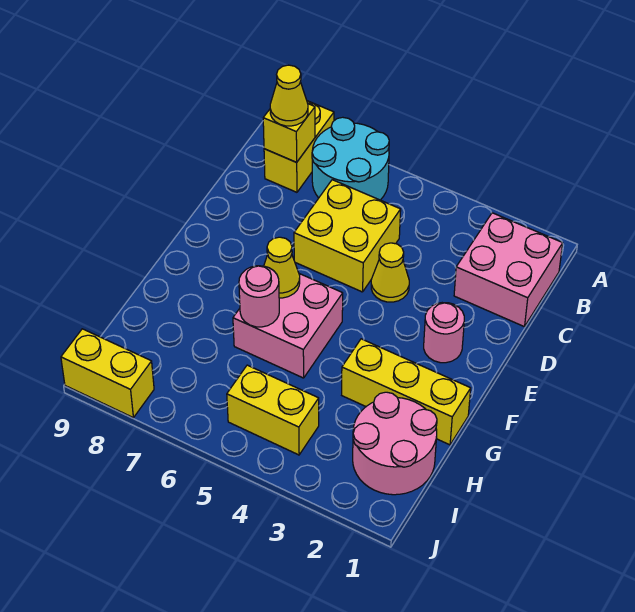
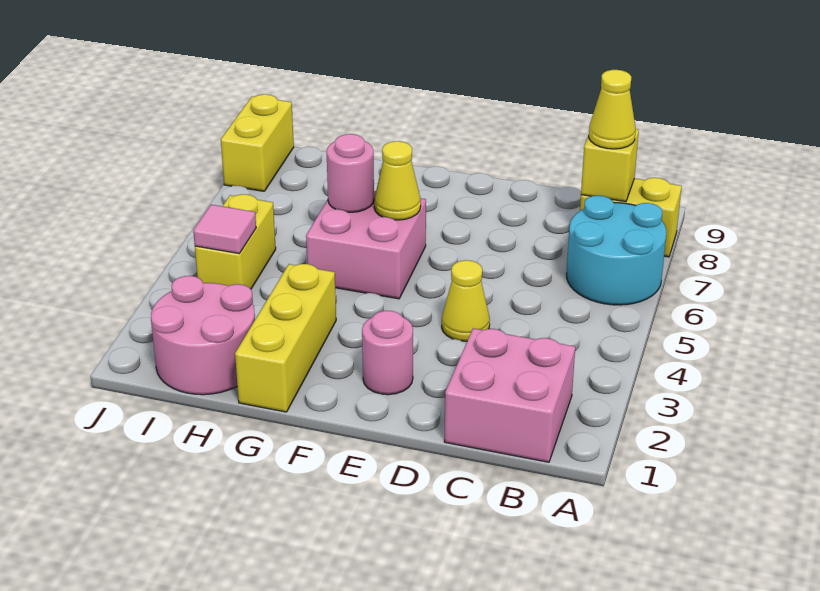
yellow 2x2 brick [294,180,401,292] -> none
none -> pink 1x1 tile [193,205,256,254]

